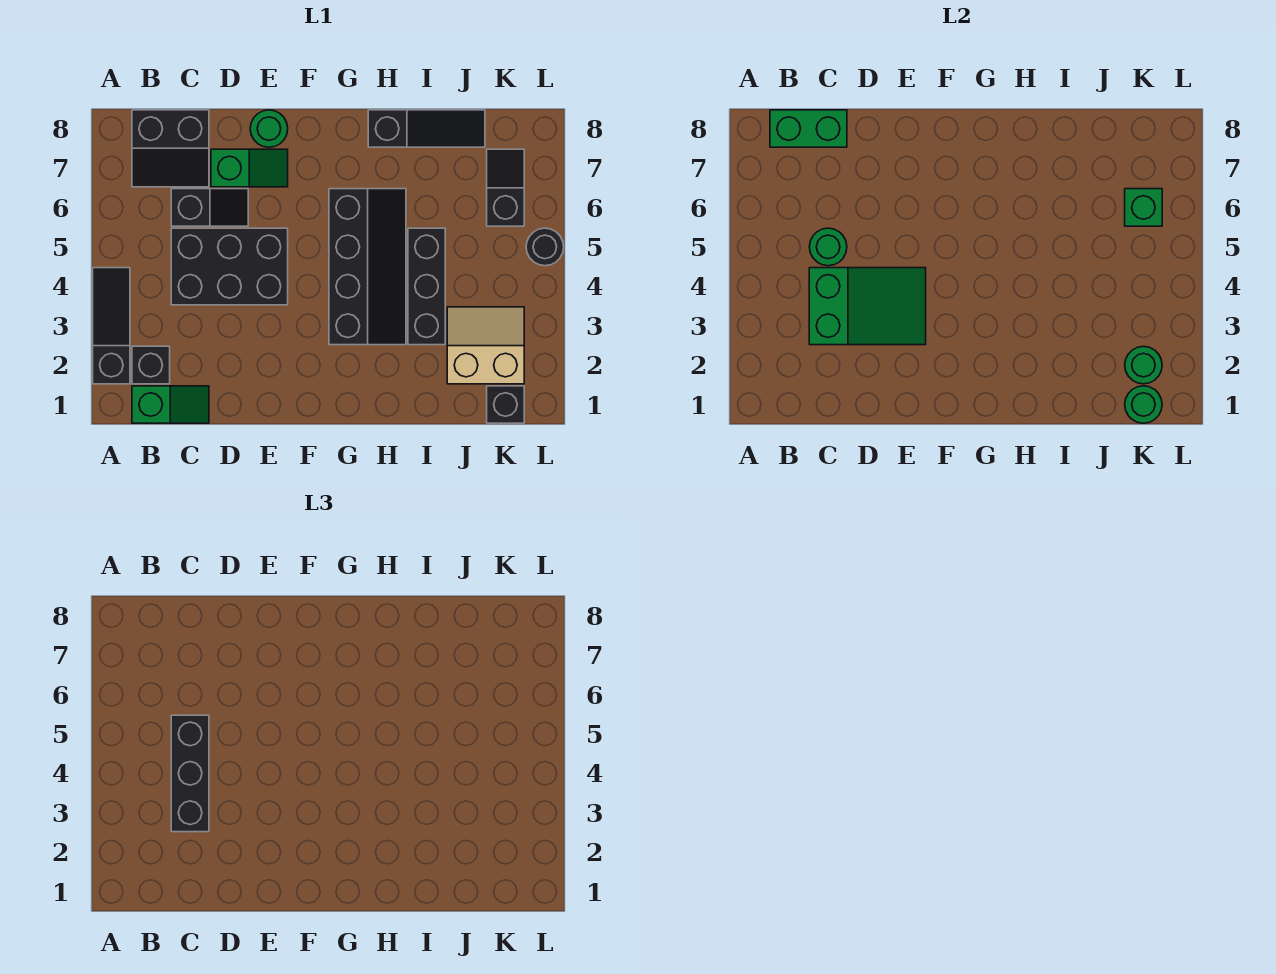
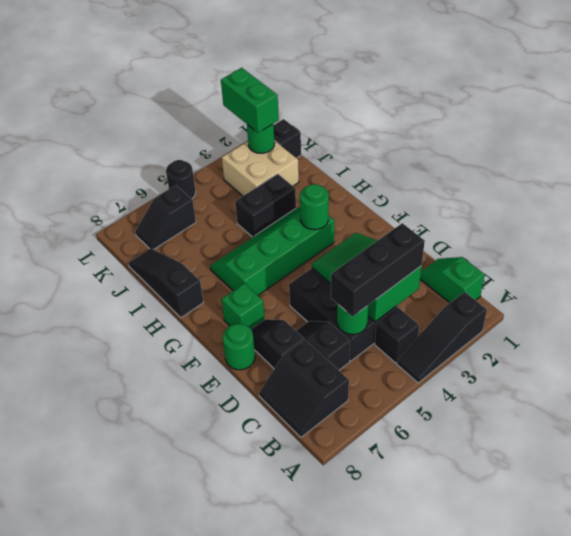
black 1x1 brick [132,346,170,384] -> black 1x1 brick moved to [375,307,419,363]
black 2x2 slope [132,110,209,187] -> black 2x2 slope turned to [259,340,349,437]
green 1x2 brick [770,110,847,147] -> green 1x2 brick moved to [221,68,279,133]
green 1x2 slope [211,149,288,187] -> black 1x2 slope [251,319,305,369]
black 2x4 slope [329,189,406,345] -> green 2x4 slope [210,207,334,295]
black 1x3 brick [408,228,445,345] -> black 1x2 brick [235,174,296,237]
tan 2x2 slope [447,307,524,384] -> tan 2x2 brick [222,141,299,196]
green 1x1 round brick [1125,386,1162,423] -> green 1x1 round brick moved to [300,184,329,230]
green 1x1 brick [1125,189,1162,226] -> green 1x1 brick moved to [221,283,265,329]

